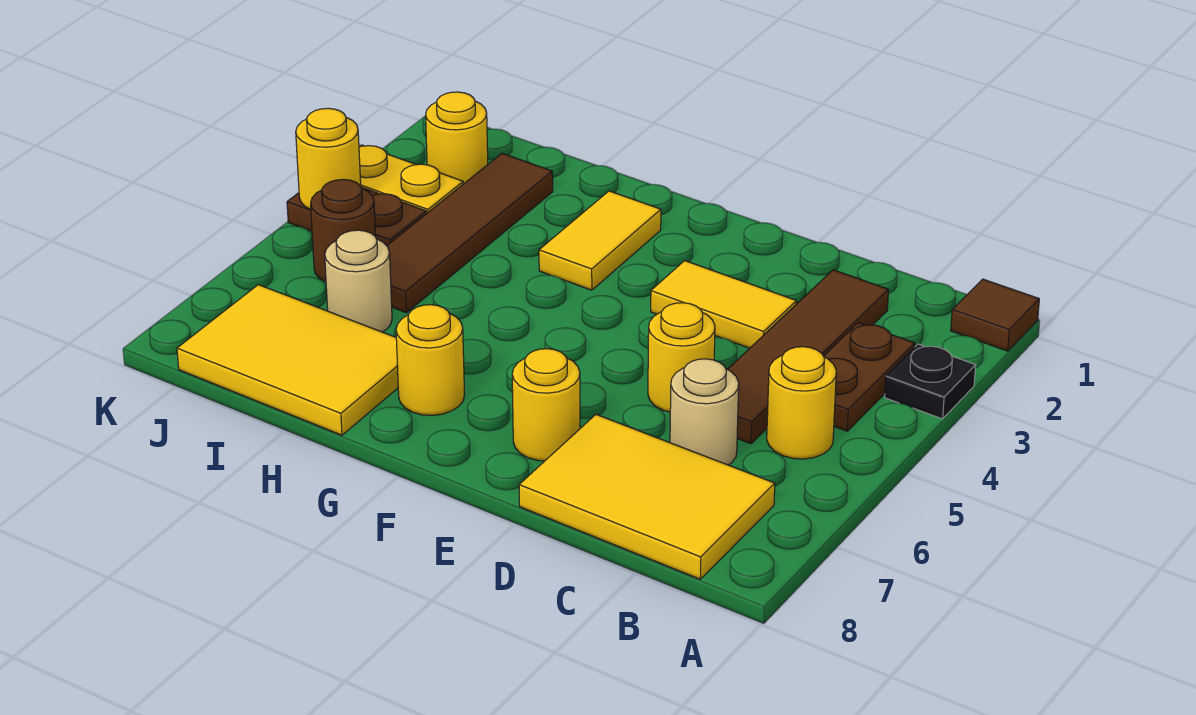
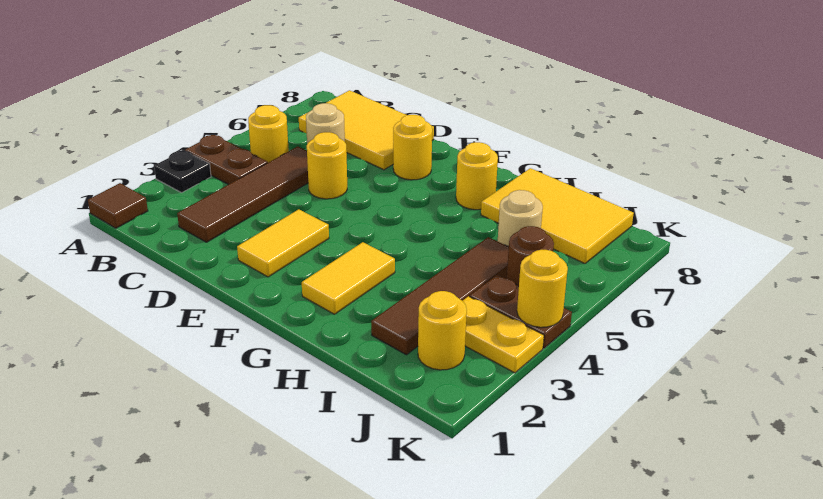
brown 1x2 plate [824,323,915,431] -> brown 1x2 plate turned to [185,135,268,184]
yellow 1x2 tile [651,261,797,348] -> yellow 1x2 tile turned to [237,209,329,277]

